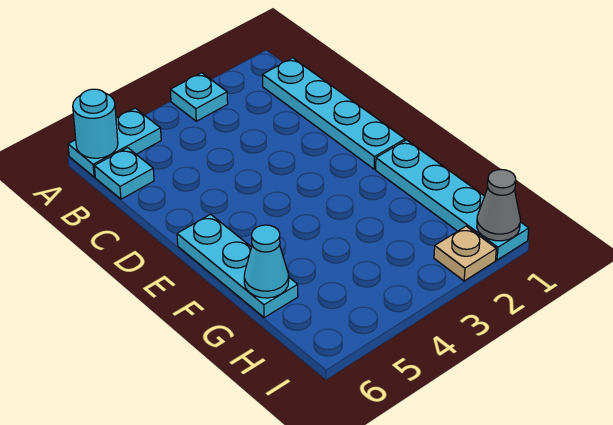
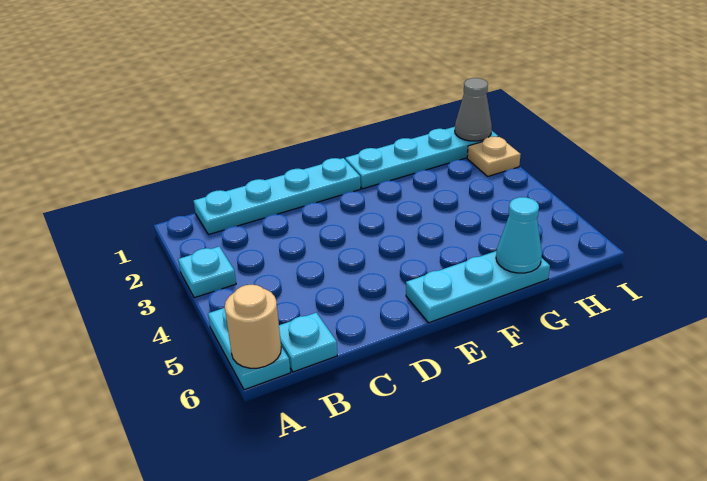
cyan 1x1 round brick [73,89,118,158] -> tan 1x1 round brick [225,285,281,368]

